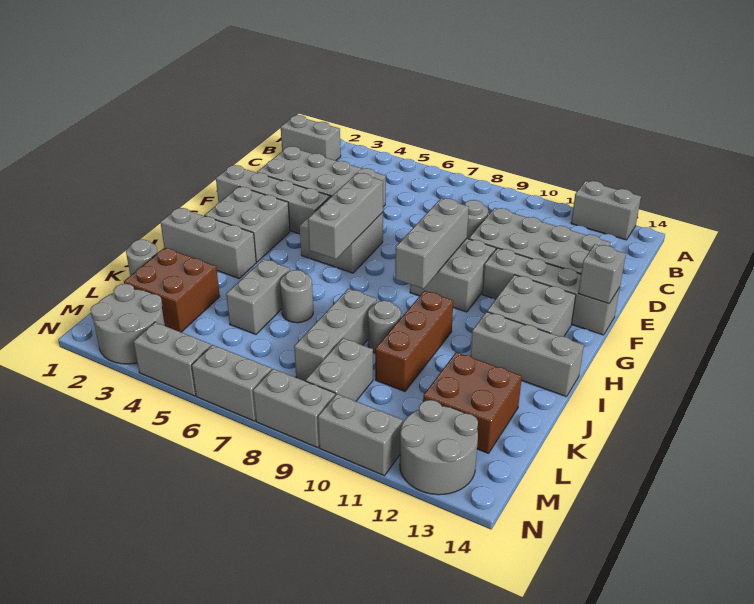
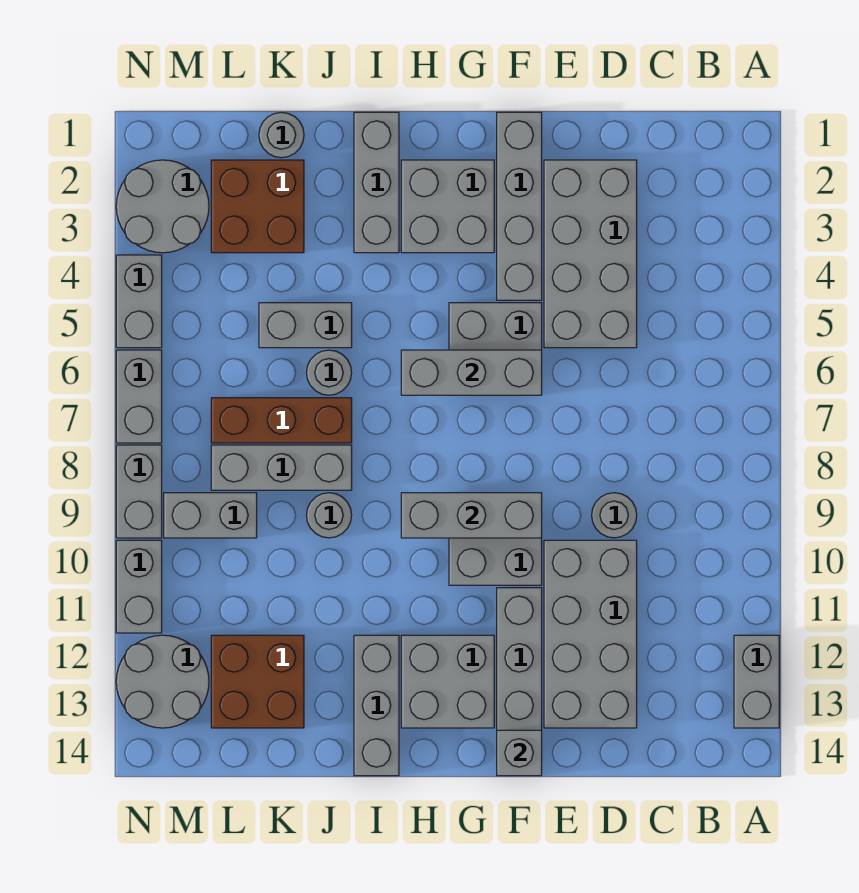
grey 1x2 brick [281,115,341,161] -> none
brown 1x3 brick [375,291,453,391] -> brown 1x3 brick moved to [211,398,352,443]

